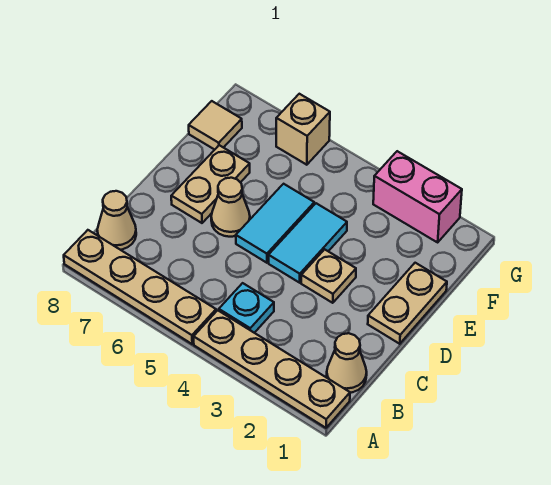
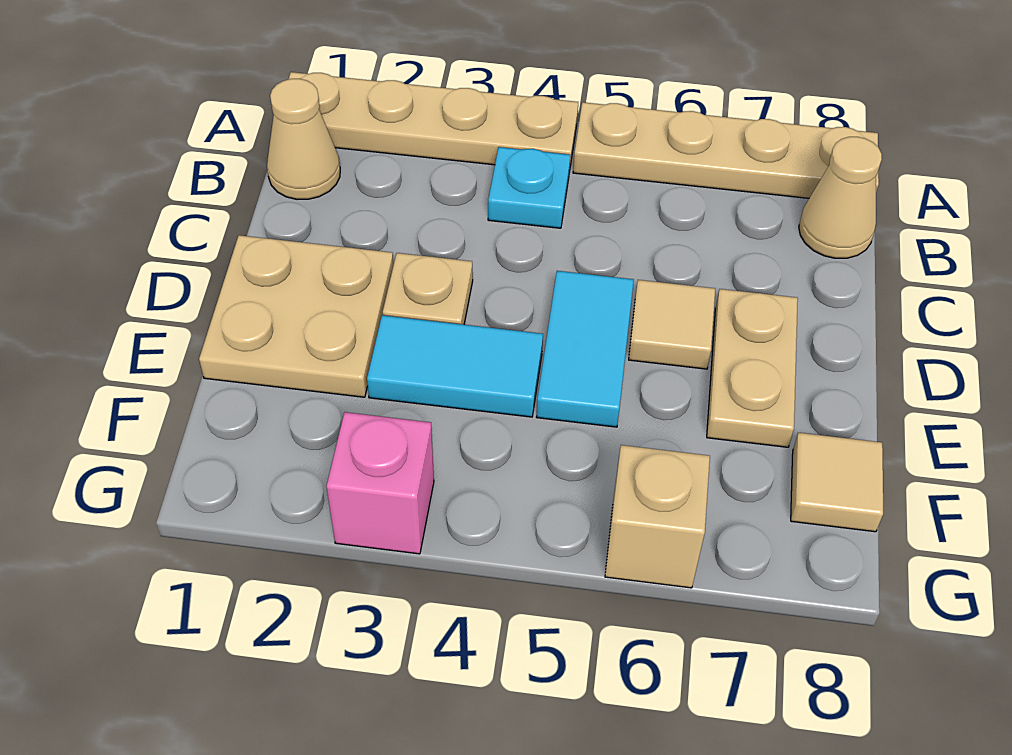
tan 1x2 plate [368,263,447,344] -> tan 2x2 plate [199,235,393,397]
cyan 1x2 tile [268,203,347,283] -> cyan 1x2 tile turned to [367,315,543,417]
tan 1x1 cone [211,178,250,237] -> tan 1x1 tile [629,280,715,369]
pink 1x2 brick [373,151,462,242] -> pink 1x1 brick [326,412,434,554]

